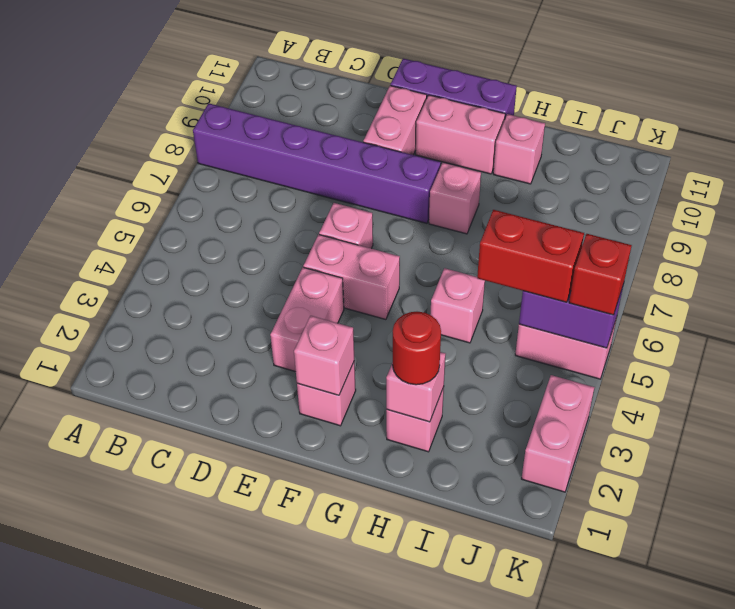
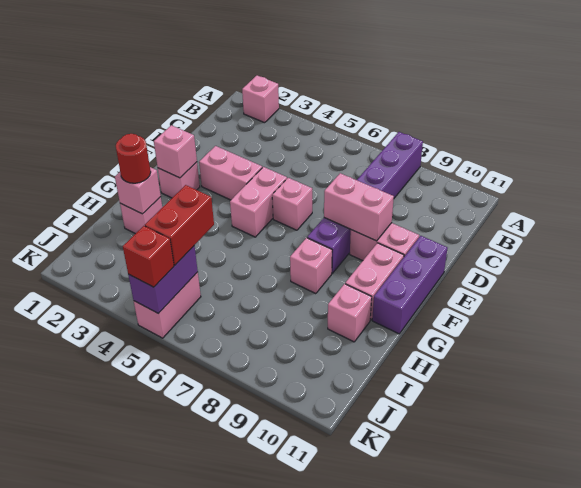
pink 1x1 brick [430,268,485,343] -> pink 1x1 brick moved to [242,76,279,123]
pink 1x2 brick [521,375,595,492] -> pink 1x2 brick moved to [324,173,394,241]

